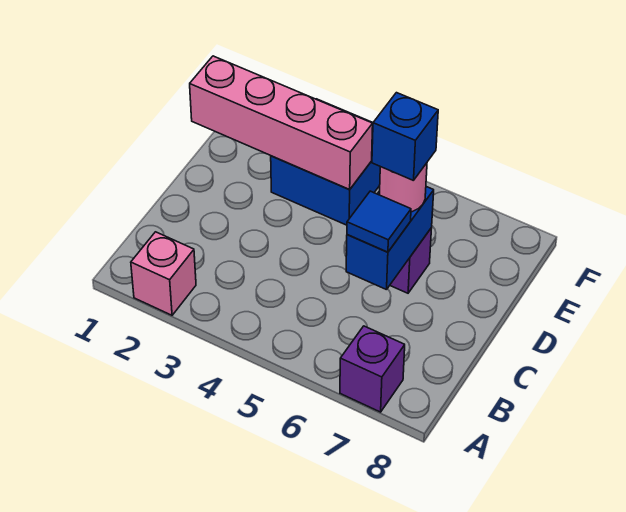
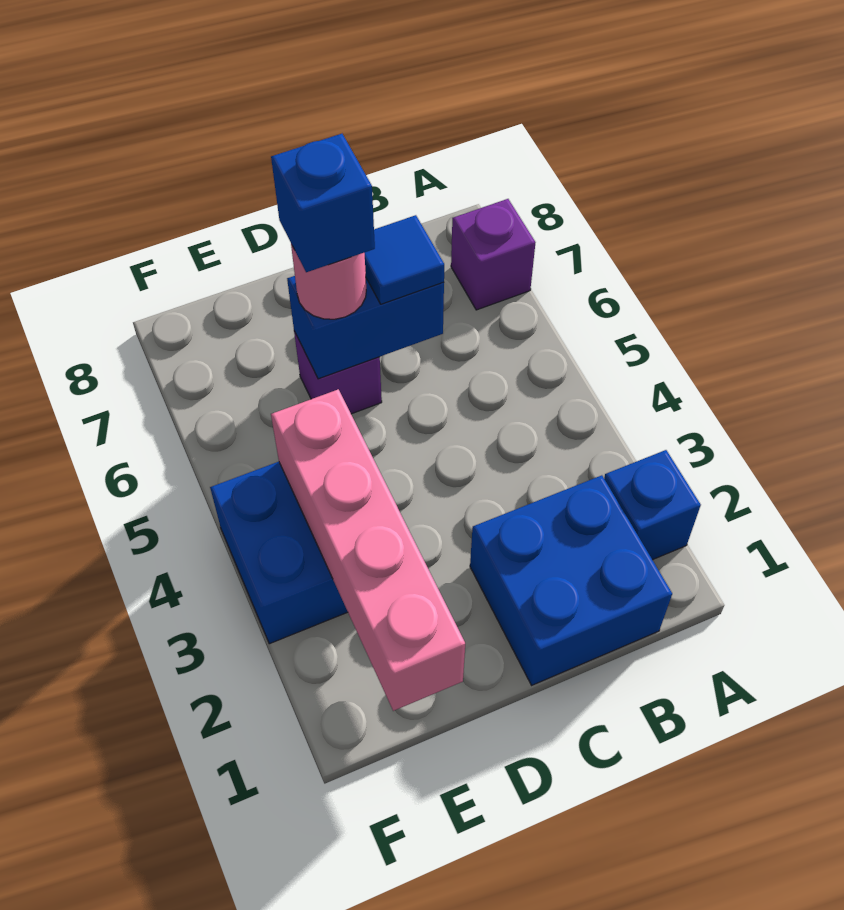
pink 1x1 brick [131,232,196,315] -> blue 1x1 brick [604,450,701,560]
none -> blue 2x2 brick [470,475,672,685]

